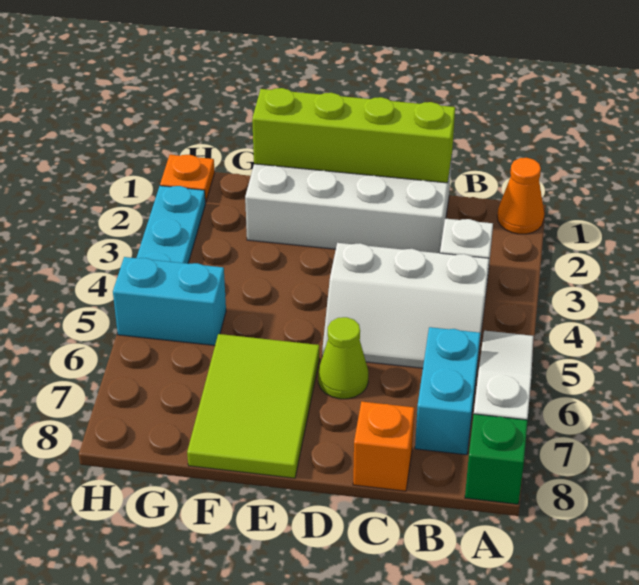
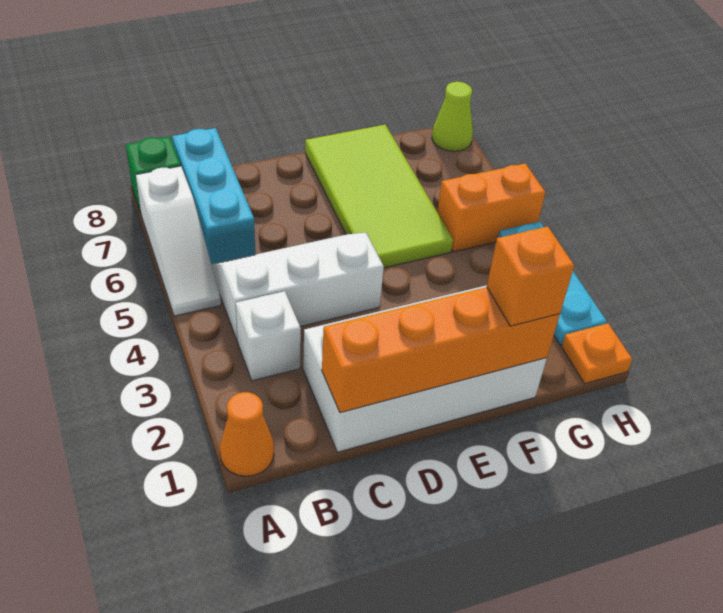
cyan 1x2 brick [415,327,480,455] -> cyan 1x3 brick [172,128,255,264]
lime 1x4 brick [252,88,455,183] -> orange 1x4 brick [322,287,560,413]
orange 1x1 brick [353,401,414,491] -> orange 1x1 brick moved to [487,227,574,326]
lime 1x1 cone [318,317,368,399] -> lime 1x1 cone moved to [432,82,473,151]
lime 2x3 tile [187,334,319,478] -> lime 2x4 tile [305,125,453,268]
cyan 1x2 brick [113,257,226,346] -> orange 1x2 brick [437,163,545,252]

